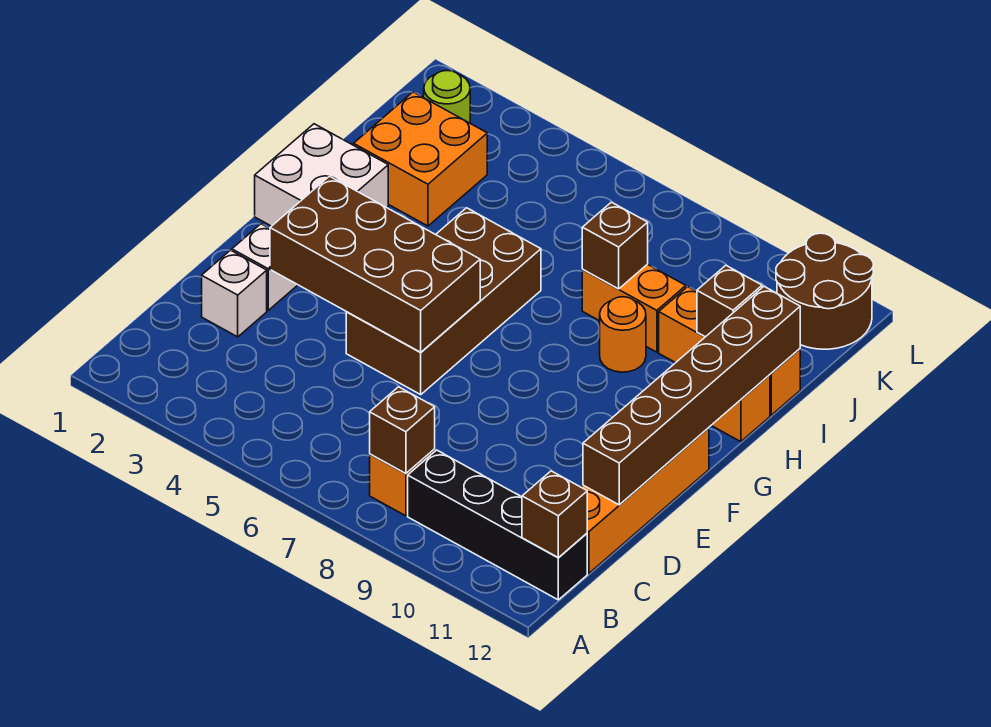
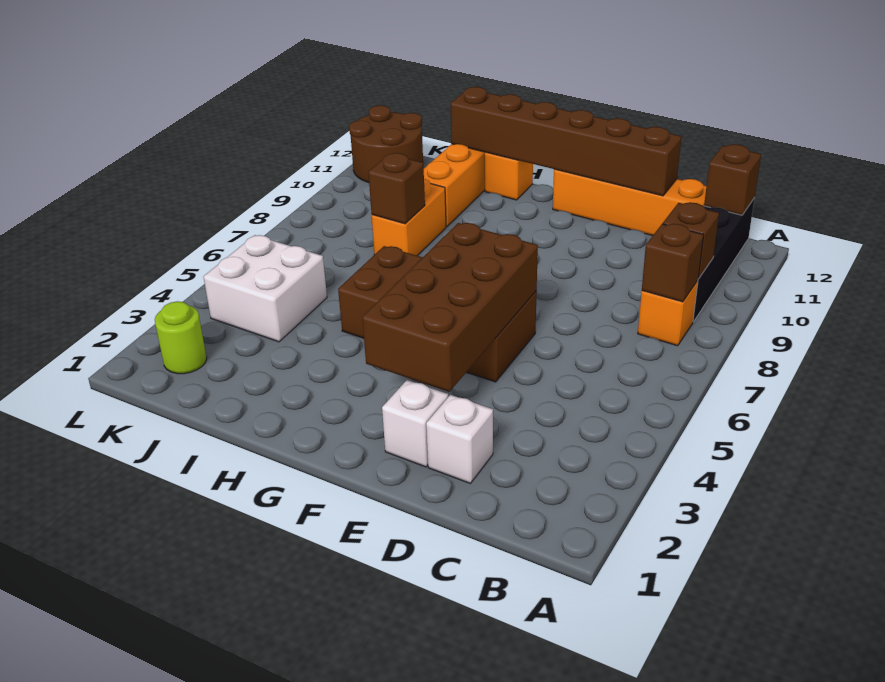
white 2x2 brick [255,124,388,226] -> white 2x2 brick moved to [203,235,327,342]
orange 1x1 round brick [600,297,646,372] -> none
orange 2x2 brick [354,92,487,226] -> none
brown 1x1 brick [697,265,762,337] -> brown 1x1 brick moved to [663,202,719,279]

